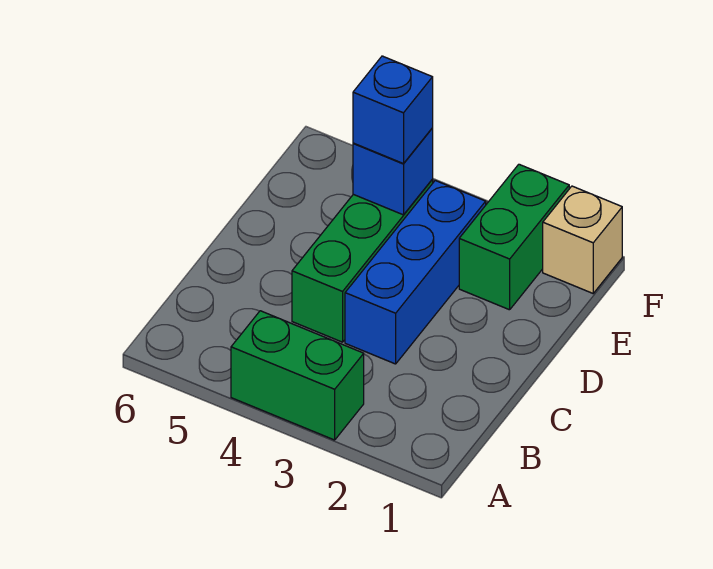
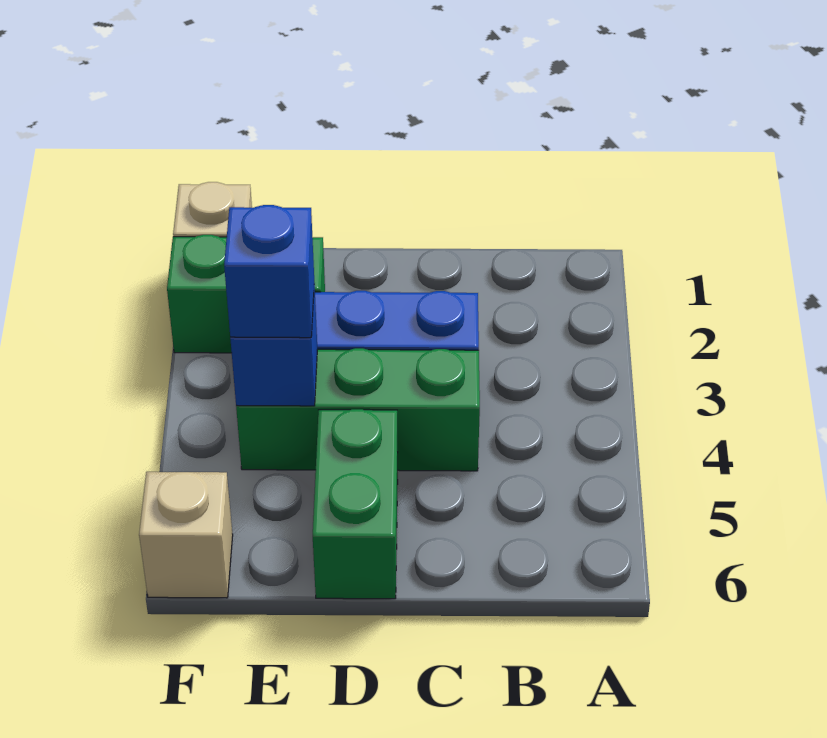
green 1x2 brick [231,311,364,440] -> green 1x2 brick moved to [313,409,398,599]
none -> tan 1x1 brick [139,472,233,598]

